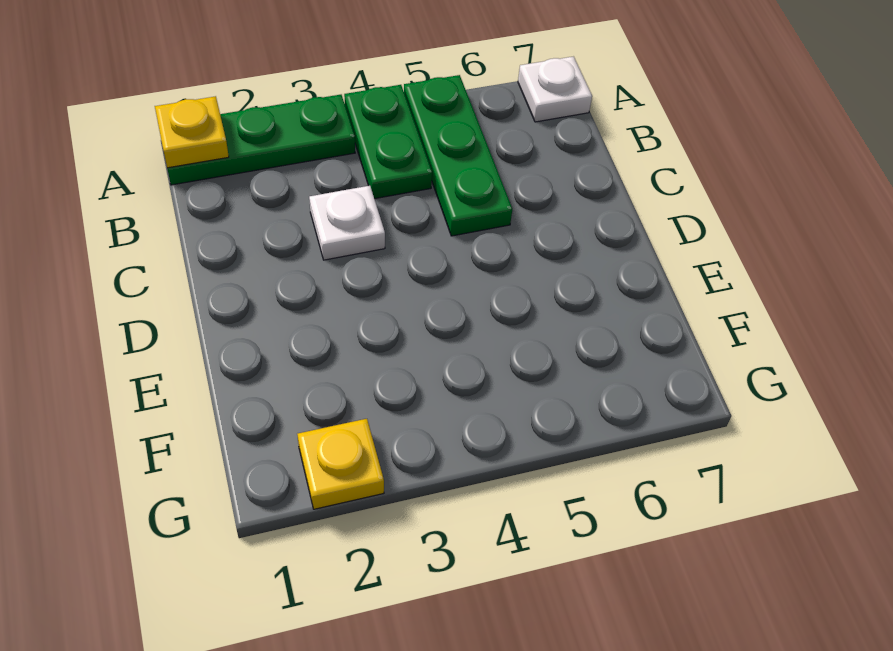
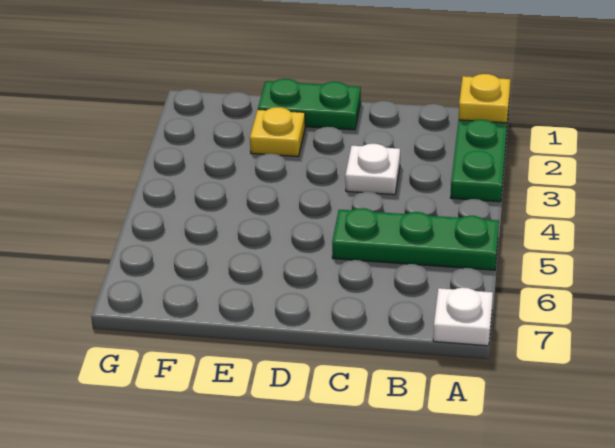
green 1x2 plate [344,85,432,199] -> green 1x2 plate moved to [258,79,361,130]
yellow 1x1 plate [297,419,384,509] -> yellow 1x1 plate moved to [250,107,305,157]

